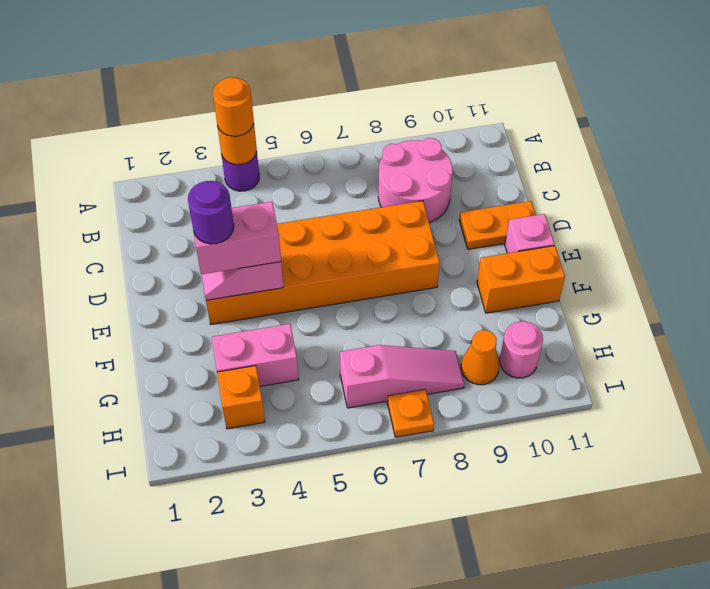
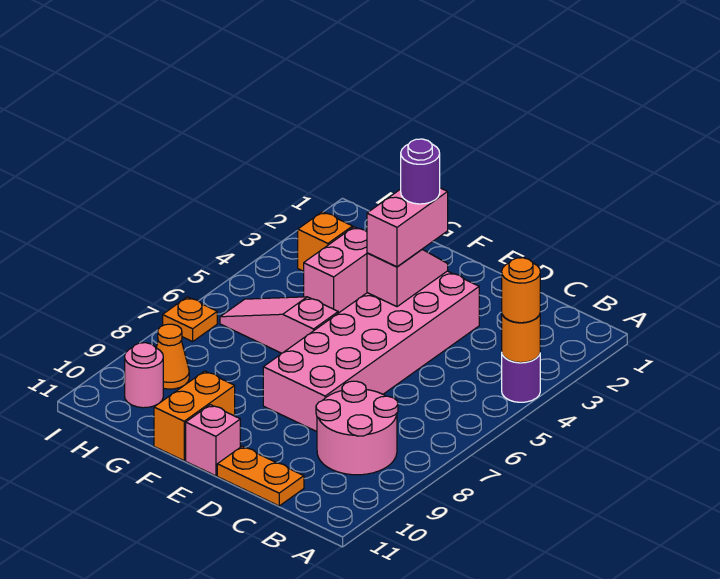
orange 2x6 brick [206,201,440,324] -> pink 2x6 brick [263,271,479,432]
orange 1x2 plate [459,201,536,249] -> orange 1x2 plate turned to [217,446,304,506]
pink 1x3 slope [340,345,464,408] -> pink 1x3 slope turned to [220,297,338,353]

